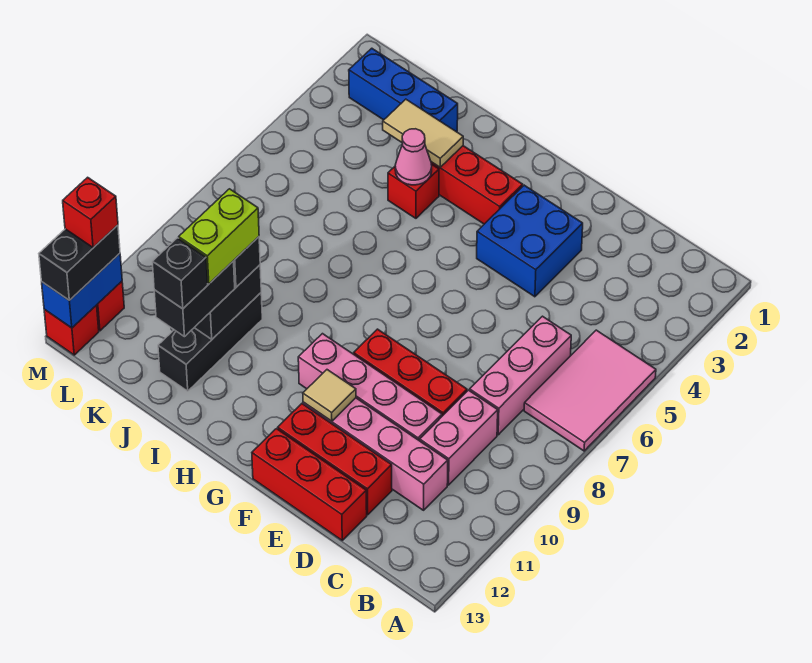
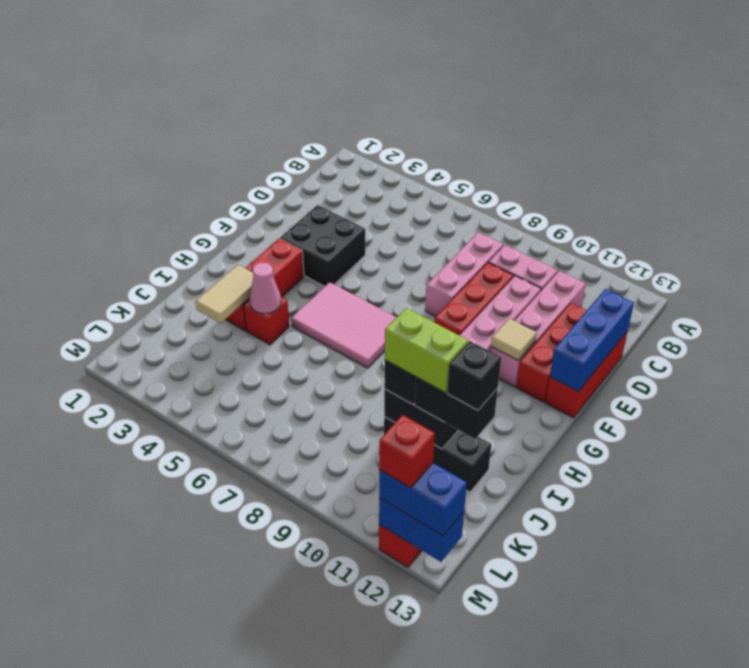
pink 2x3 tile [524,330,656,451] -> pink 2x3 tile moved to [291,282,397,368]
pink 1x3 brick [470,316,571,435] -> pink 1x3 brick turned to [425,232,503,317]
blue 2x2 brick [477,185,583,297] -> black 2x2 brick [280,205,365,286]
blue 1x3 brick [349,48,458,132] -> blue 1x3 brick moved to [550,289,634,392]
black 1x2 brick [39,225,120,300] -> blue 1x2 brick [379,463,467,536]
red 1x1 brick [44,305,99,355] -> none

